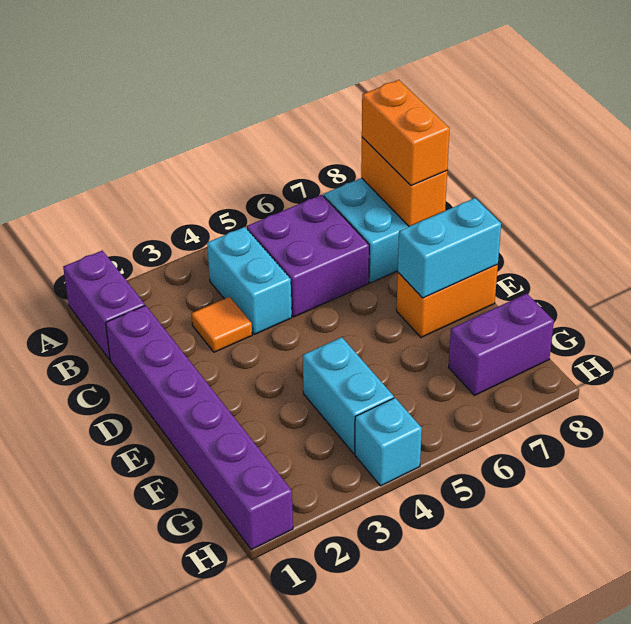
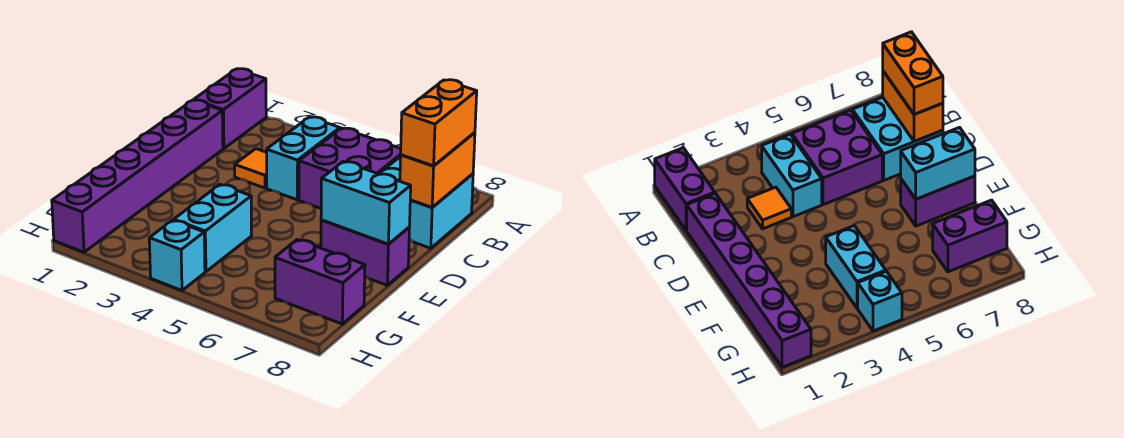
orange 1x2 brick [397,264,498,337] -> purple 1x2 brick [321,220,410,285]

